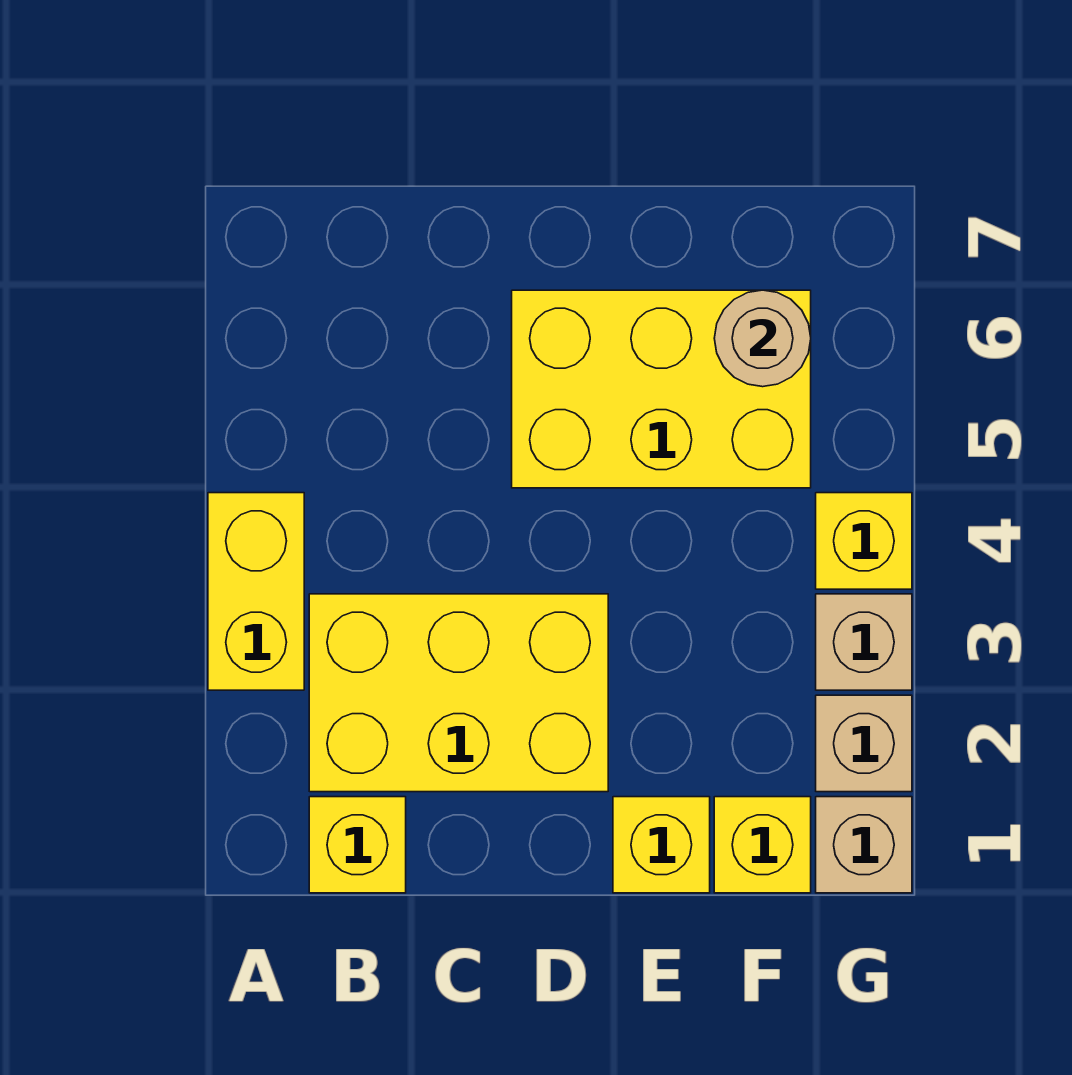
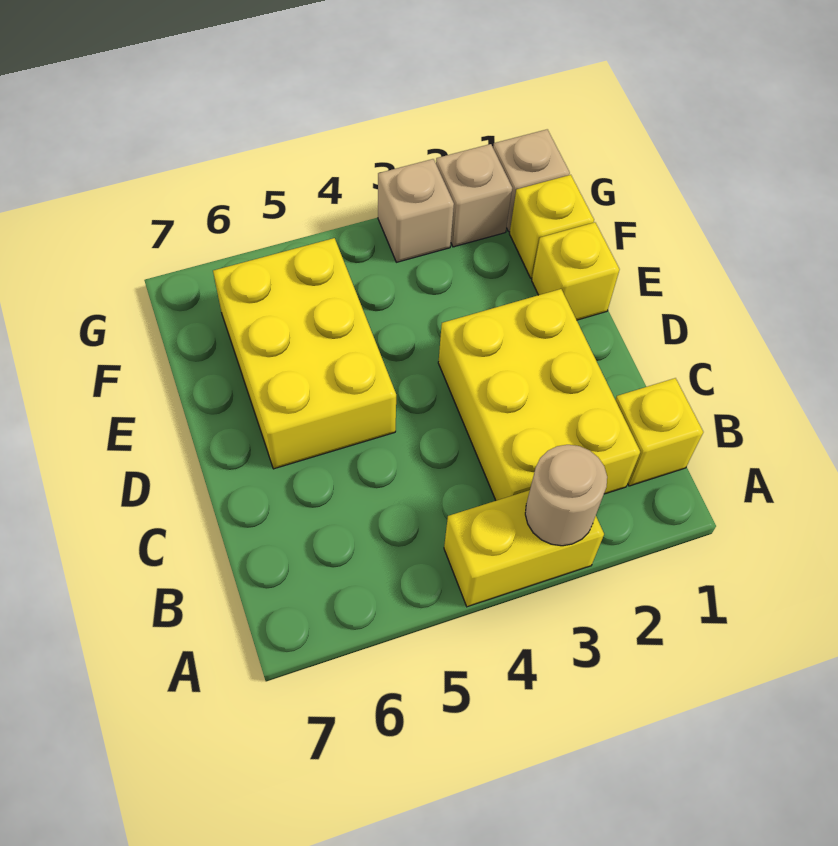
tan 1x1 round brick [714,290,811,387] -> tan 1x1 round brick moved to [525,445,607,546]
yellow 1x1 brick [816,493,912,589] -> none

